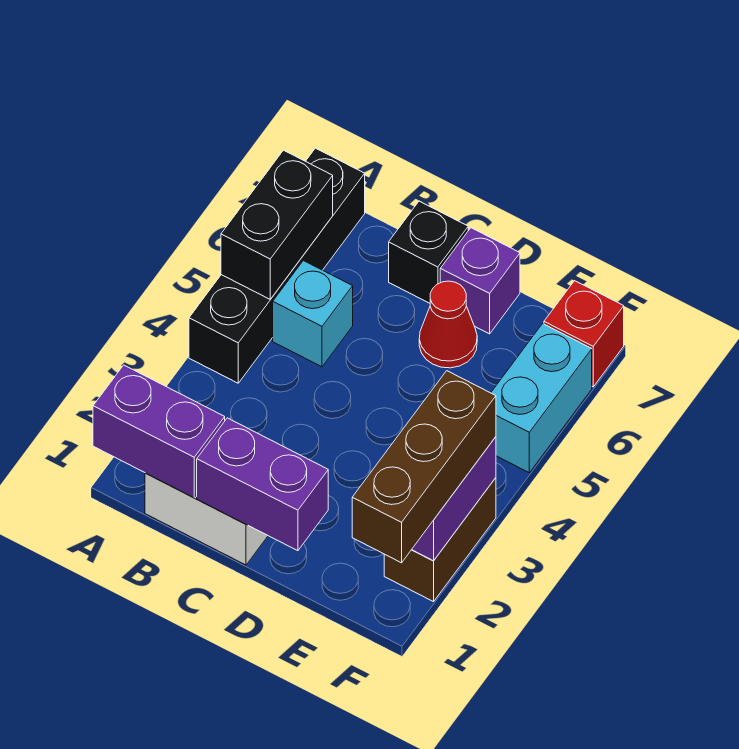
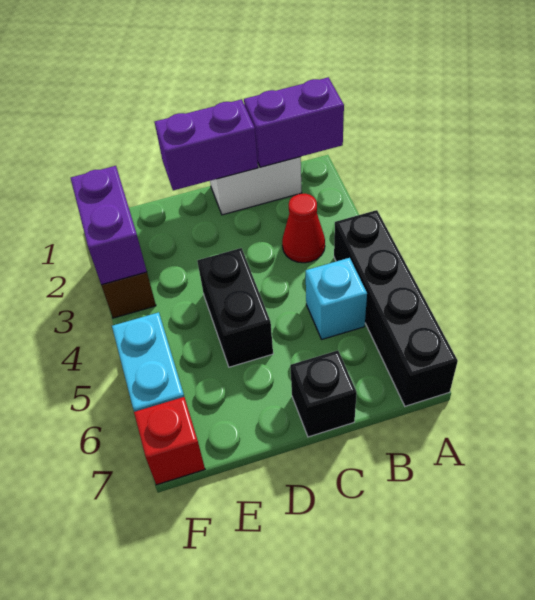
black 1x2 brick [221,150,333,299] -> black 1x2 brick moved to [197,248,273,367]
red 1x1 cone [419,281,477,368] -> red 1x1 cone moved to [282,194,325,263]
purple 1x1 brick [440,228,520,334] -> none
brown 1x3 brick [352,371,496,563] -> none

